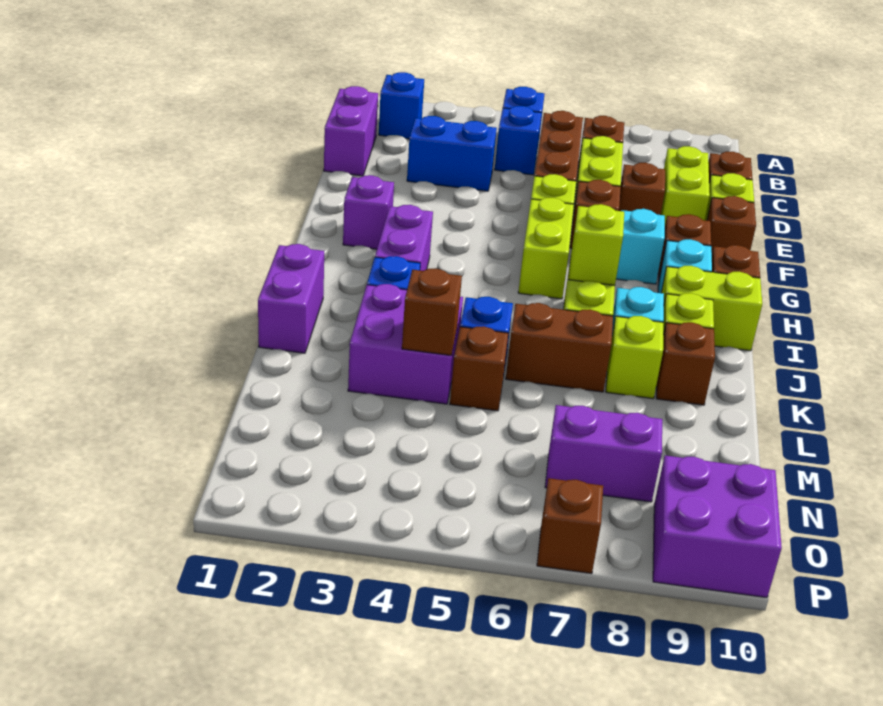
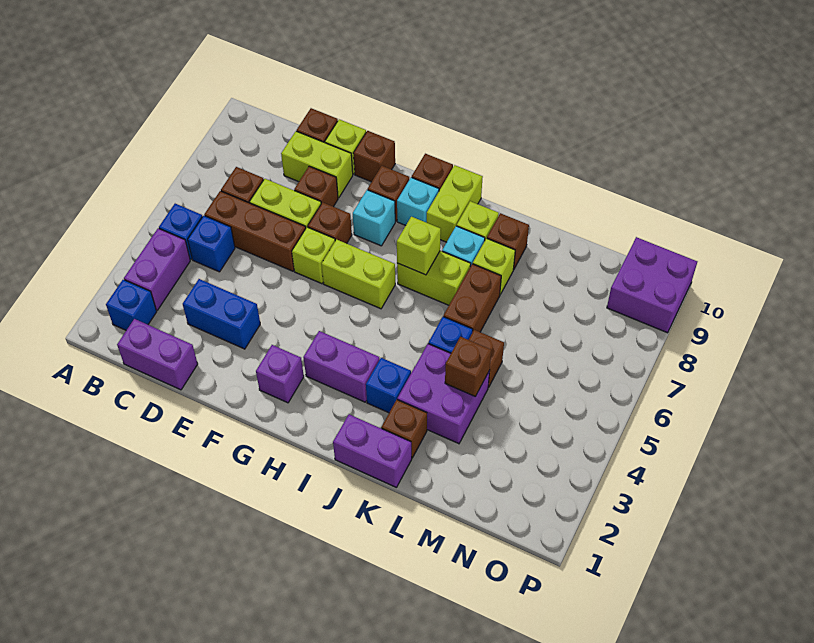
blue 1x2 brick [407,116,497,191] -> blue 1x2 brick turned to [183,279,260,349]
purple 1x2 brick [545,405,662,502] -> purple 1x2 brick moved to [124,228,190,310]
brown 1x1 brick [537,478,603,574] -> brown 1x1 brick moved to [381,400,427,458]

